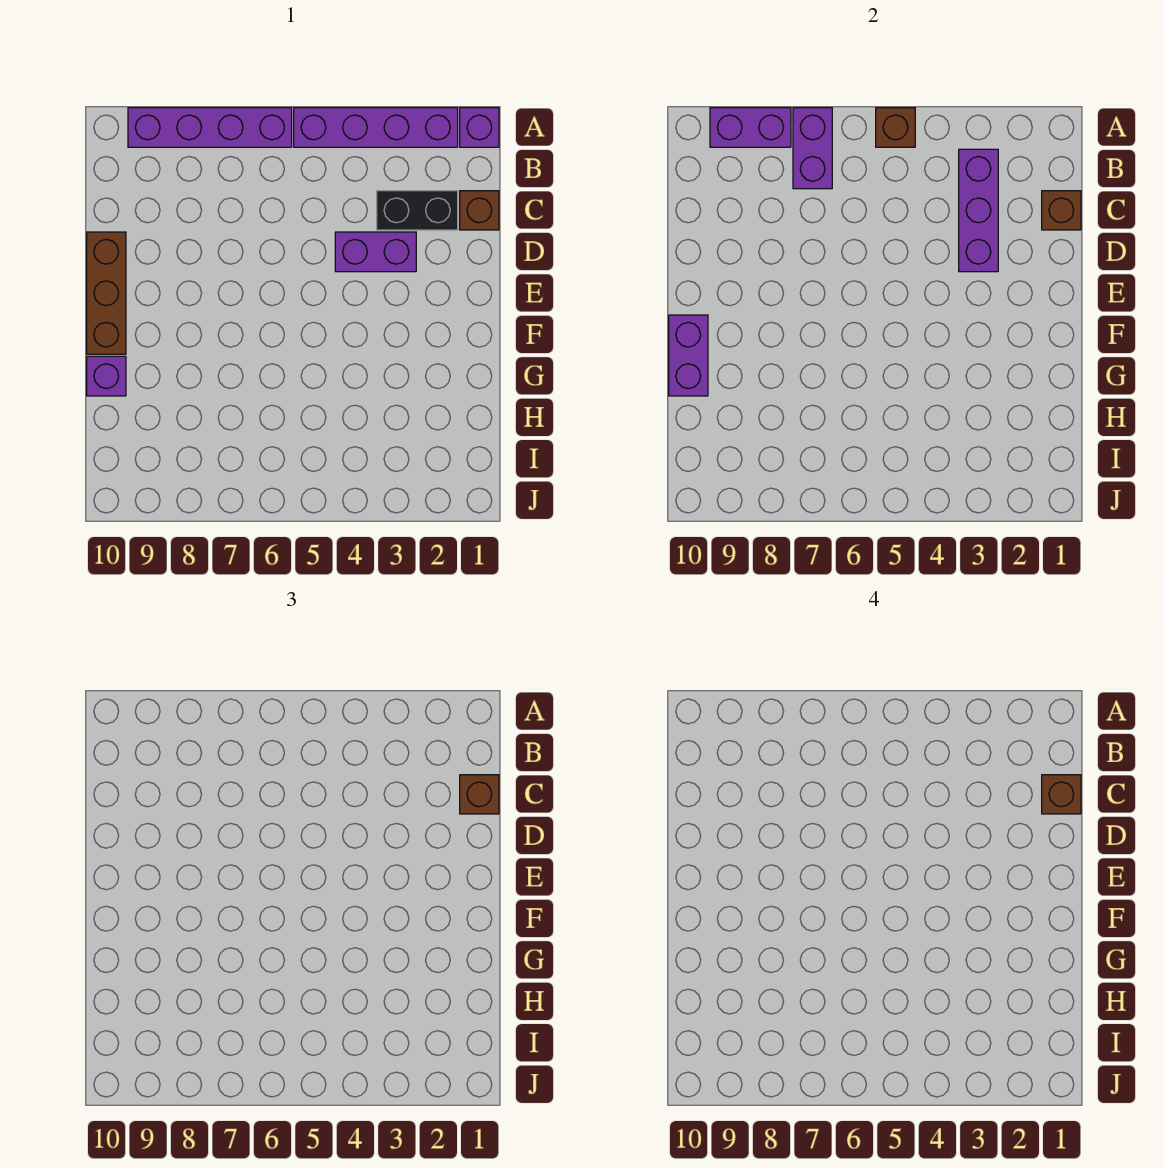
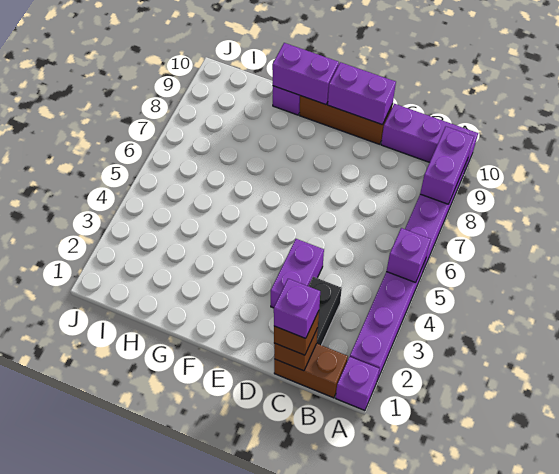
brown 1x1 brick [876,108,915,147] -> purple 1x1 brick [386,228,431,283]
purple 1x2 brick [793,108,832,189] -> purple 1x2 brick moved to [328,62,396,125]
purple 1x3 brick [959,149,998,272] -> purple 1x3 brick moved to [381,104,478,172]
brown 1x1 brick [460,191,499,230] -> brown 1x2 brick [274,344,348,398]
brown 1x1 brick [1042,775,1081,814] -> purple 1x1 brick [274,279,320,338]

